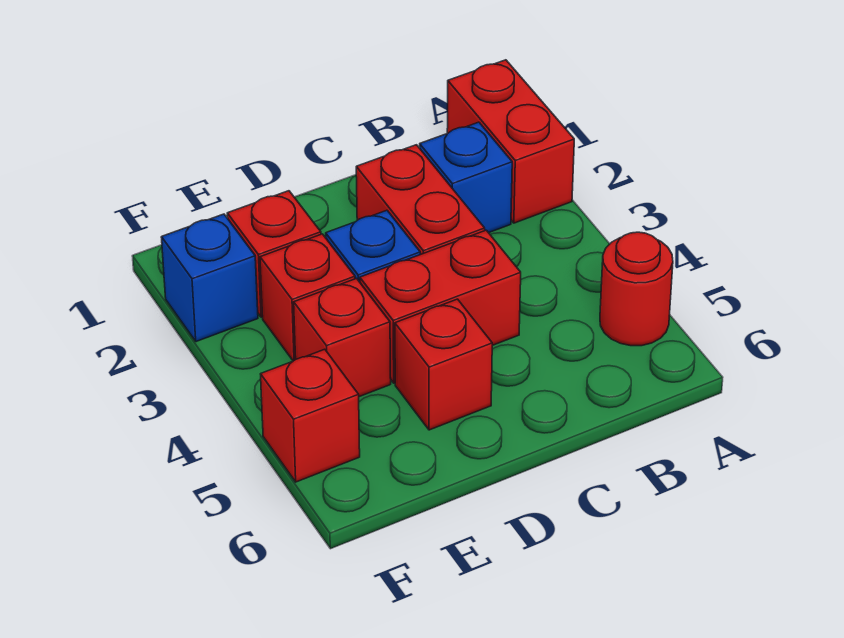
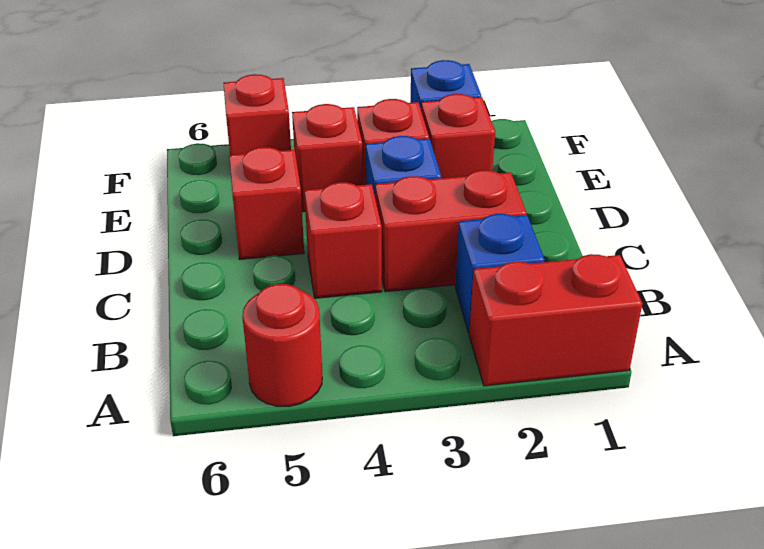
red 1x2 brick [360,230,521,383] -> red 1x1 brick [304,182,382,298]

